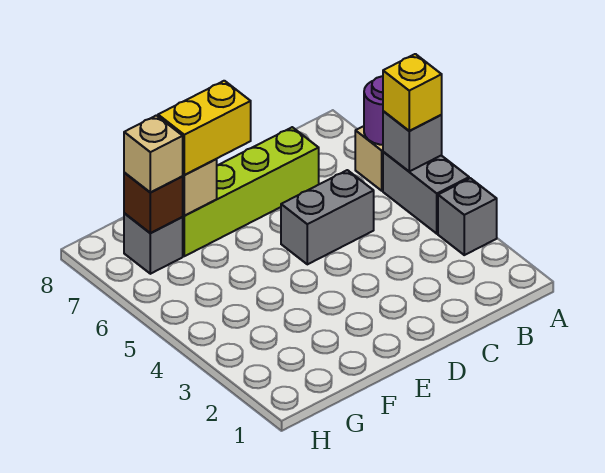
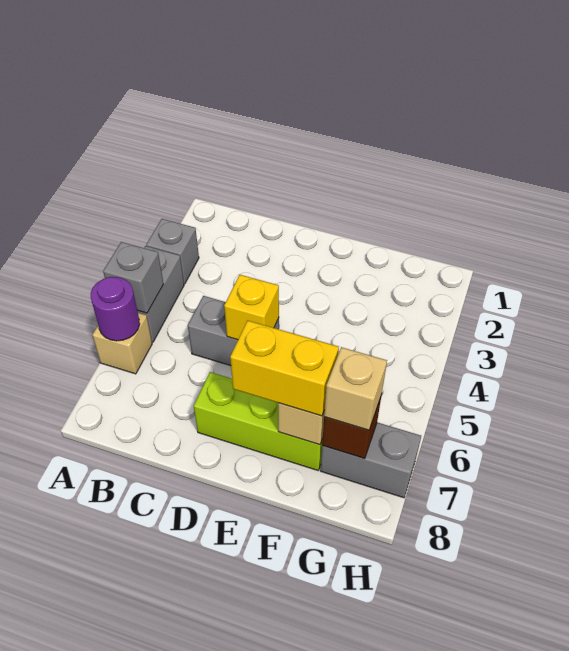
yellow 1x1 brick [383,54,442,131] -> yellow 1x1 brick moved to [224,275,279,340]
lime 1x4 brick [183,127,319,256] -> lime 1x3 brick [194,372,323,470]
grey 1x1 brick [124,213,183,274] -> grey 1x2 brick [321,422,421,498]

